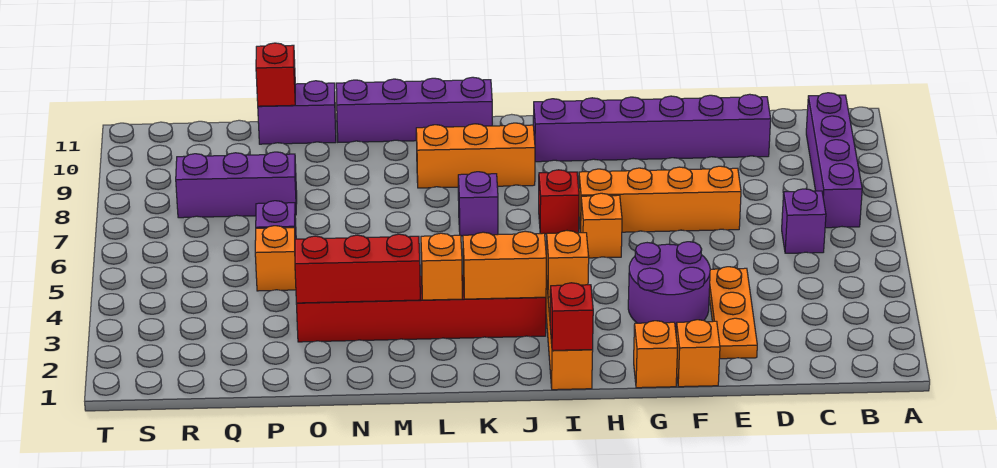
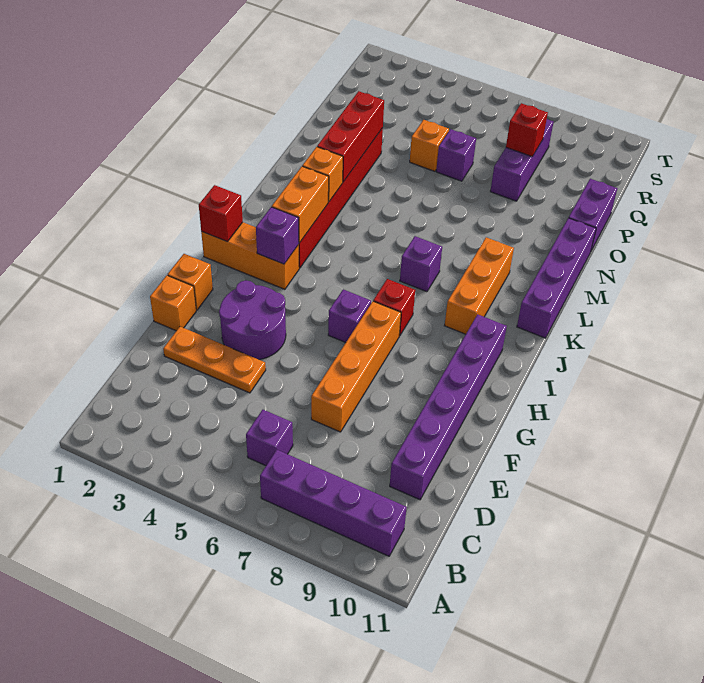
orange 1x1 brick [581,193,622,258] -> purple 1x1 brick [328,289,371,343]
orange 1x1 brick [546,231,589,297] -> purple 1x1 brick [256,207,299,264]
red 1x1 brick [256,43,295,106] -> red 1x1 brick moved to [506,103,548,156]

